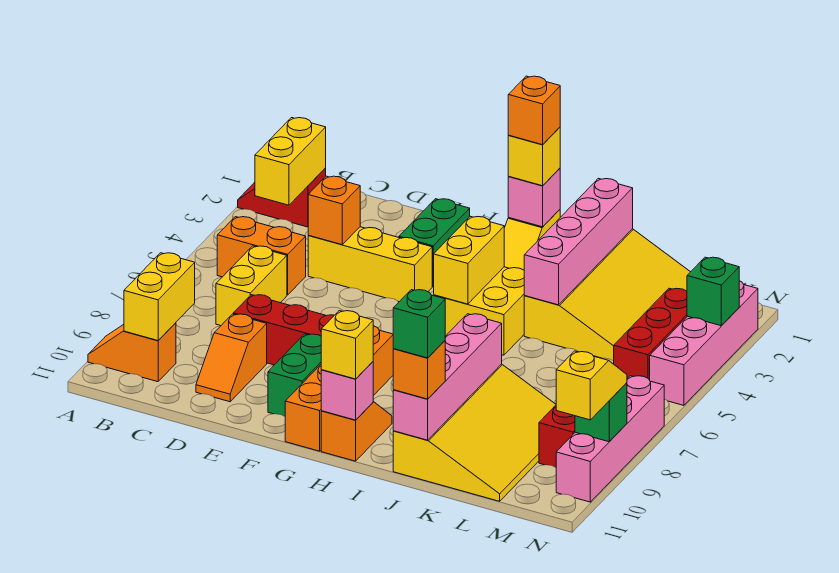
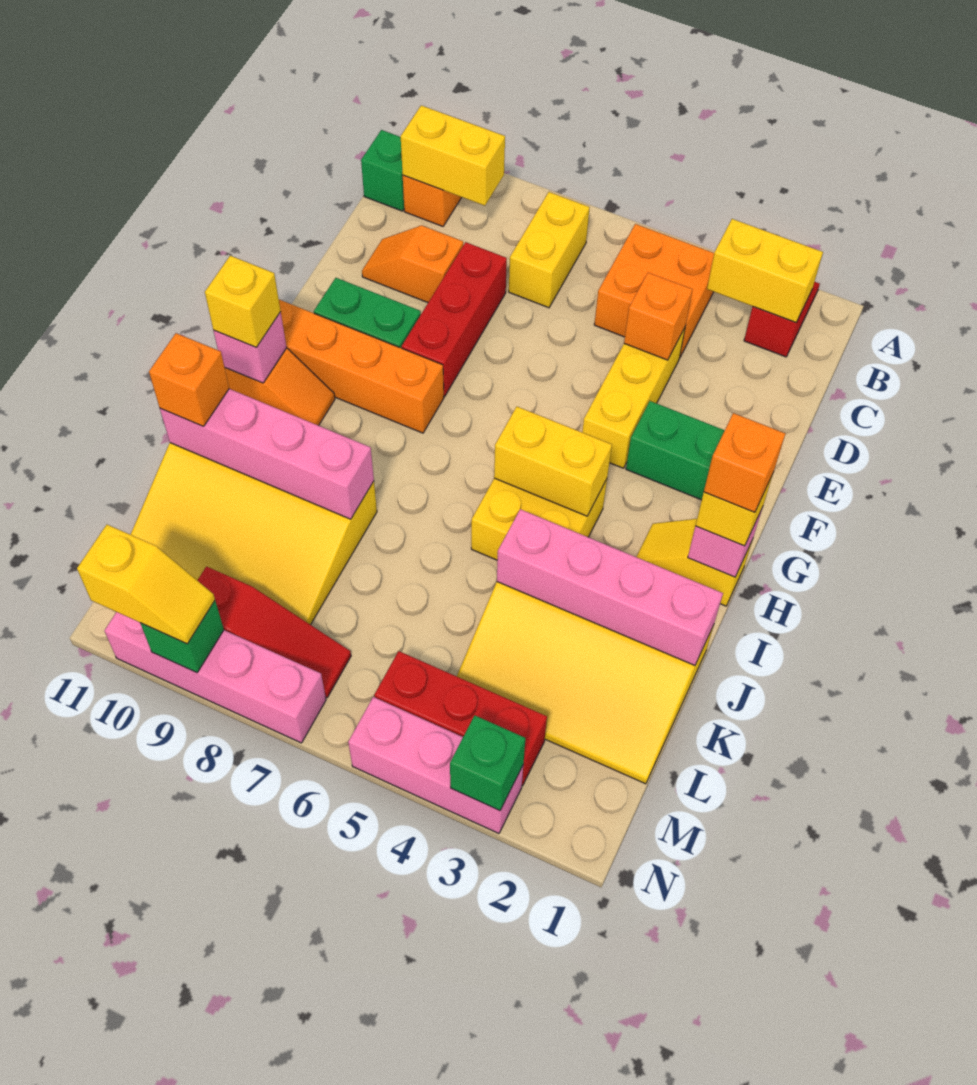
orange 1x2 brick [217,217,306,295] -> orange 2x2 brick [594,224,714,358]
yellow 1x2 brick [216,246,287,326] -> yellow 1x2 brick turned to [509,192,590,308]
green 1x1 brick [393,290,445,358] -> green 1x1 brick moved to [361,130,404,211]
pink 1x4 brick [650,281,758,405] -> pink 1x3 brick [348,697,523,833]

